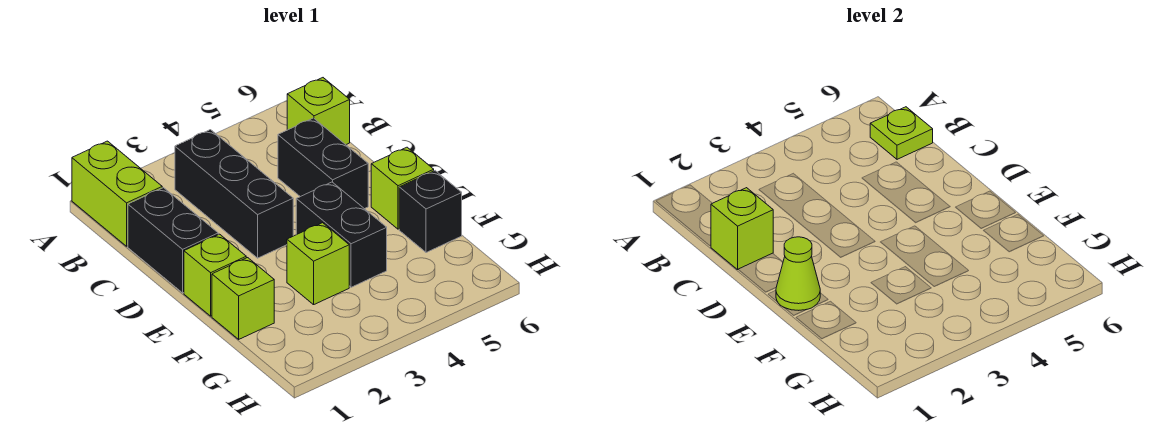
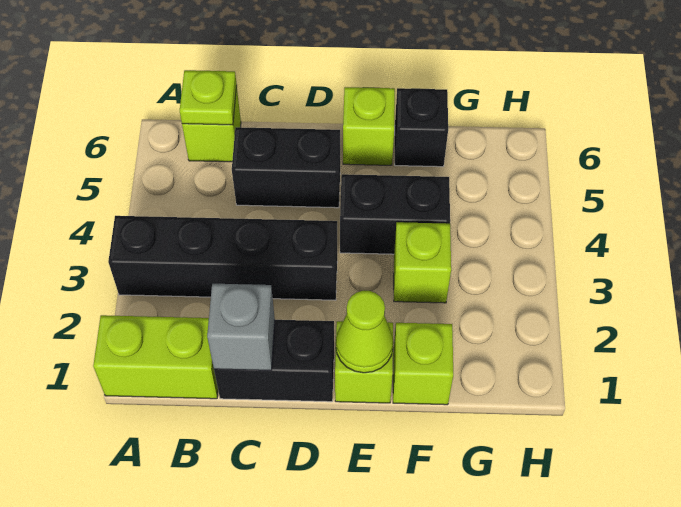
black 1x3 brick [175,130,293,258] -> black 1x4 brick [108,216,337,300]
lime 1x1 brick [711,188,773,270] -> grey 1x1 brick [207,284,275,370]

